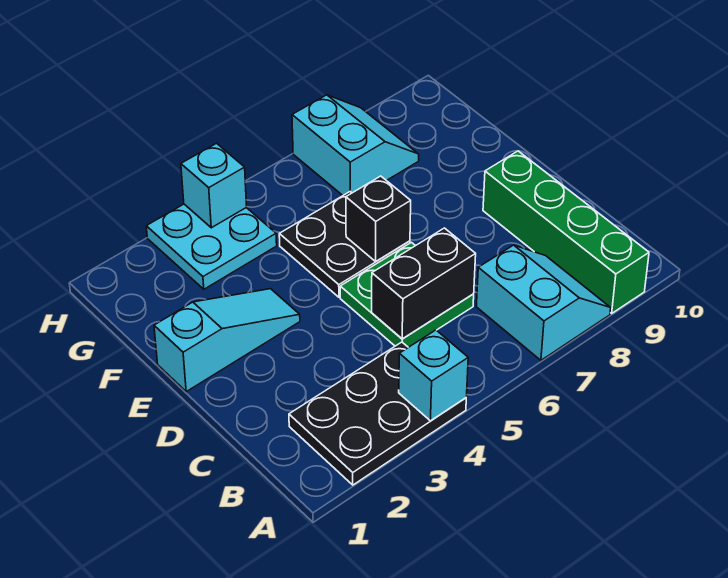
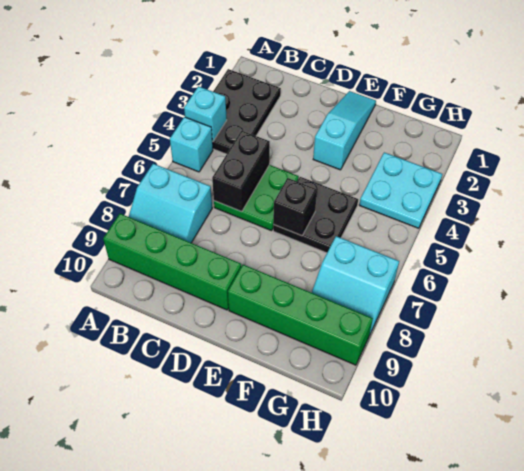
cyan 1x3 slope [154,289,300,391] -> cyan 1x3 slope turned to [313,91,376,170]
none -> green 1x4 brick [228,265,373,365]
cyan 1x1 brick [181,143,247,228] -> cyan 1x1 brick moved to [170,117,213,172]

